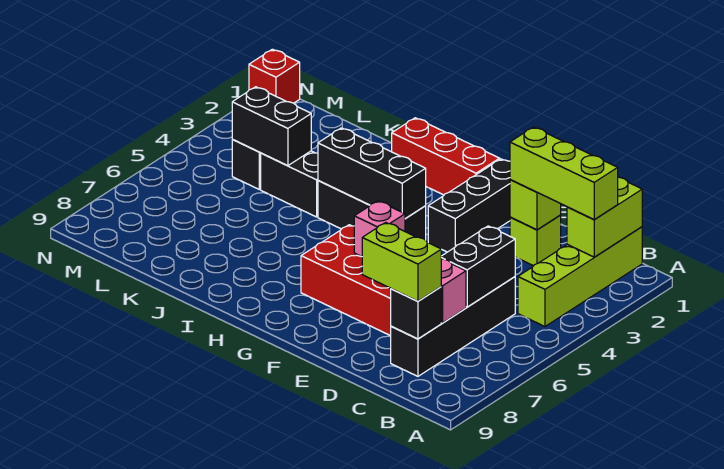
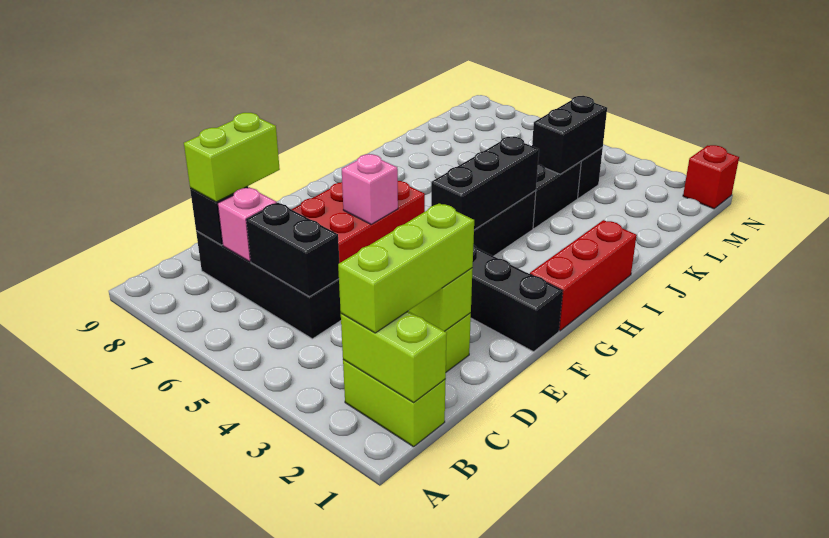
lime 1x4 brick [518,227,642,326] -> lime 1x2 brick [343,360,446,447]

